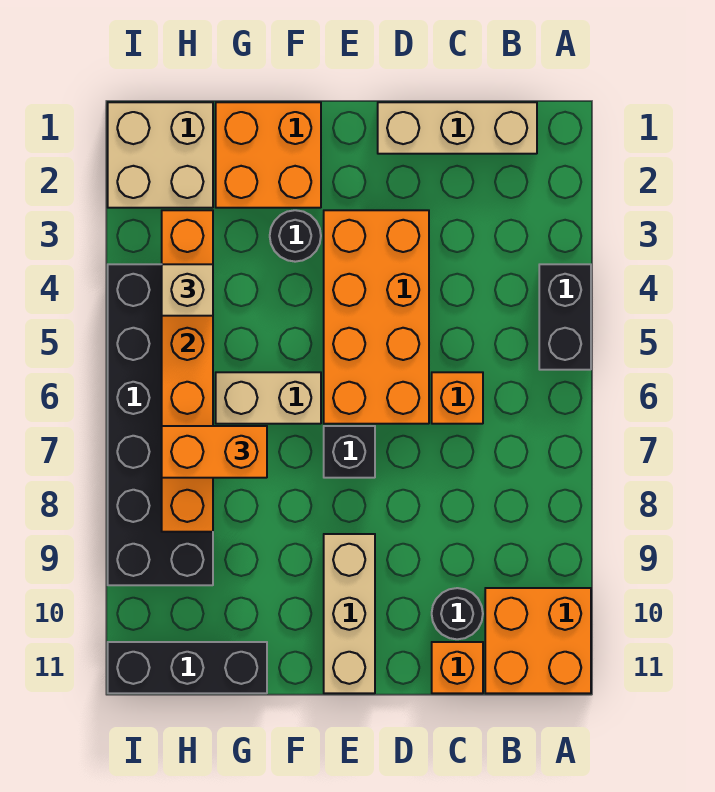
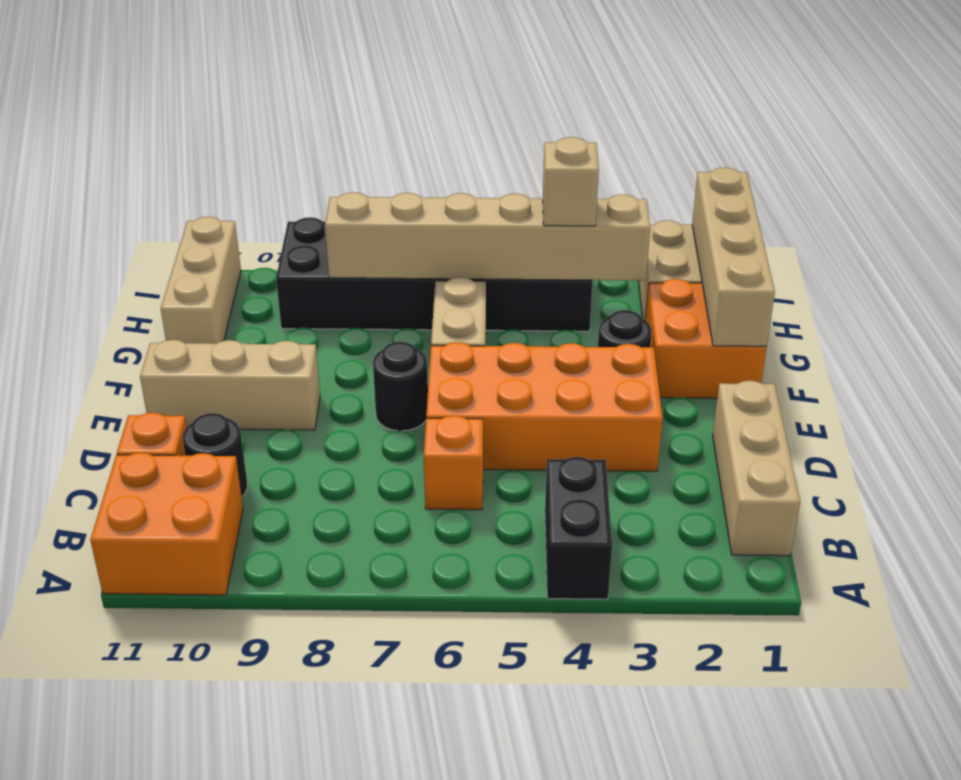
black 1x2 brick [539,264,591,370] -> black 1x2 brick turned to [545,457,612,599]
black 1x1 brick [324,426,375,478] -> black 1x1 round brick [373,342,428,431]
none -> tan 1x4 brick [692,167,775,346]
orange 1x2 brick [162,426,267,478] -> none
black 1x3 brick [108,642,267,693] -> tan 1x3 brick [161,217,241,344]
orange 1x6 brick [162,210,213,532] -> tan 1x6 brick [325,192,650,281]

